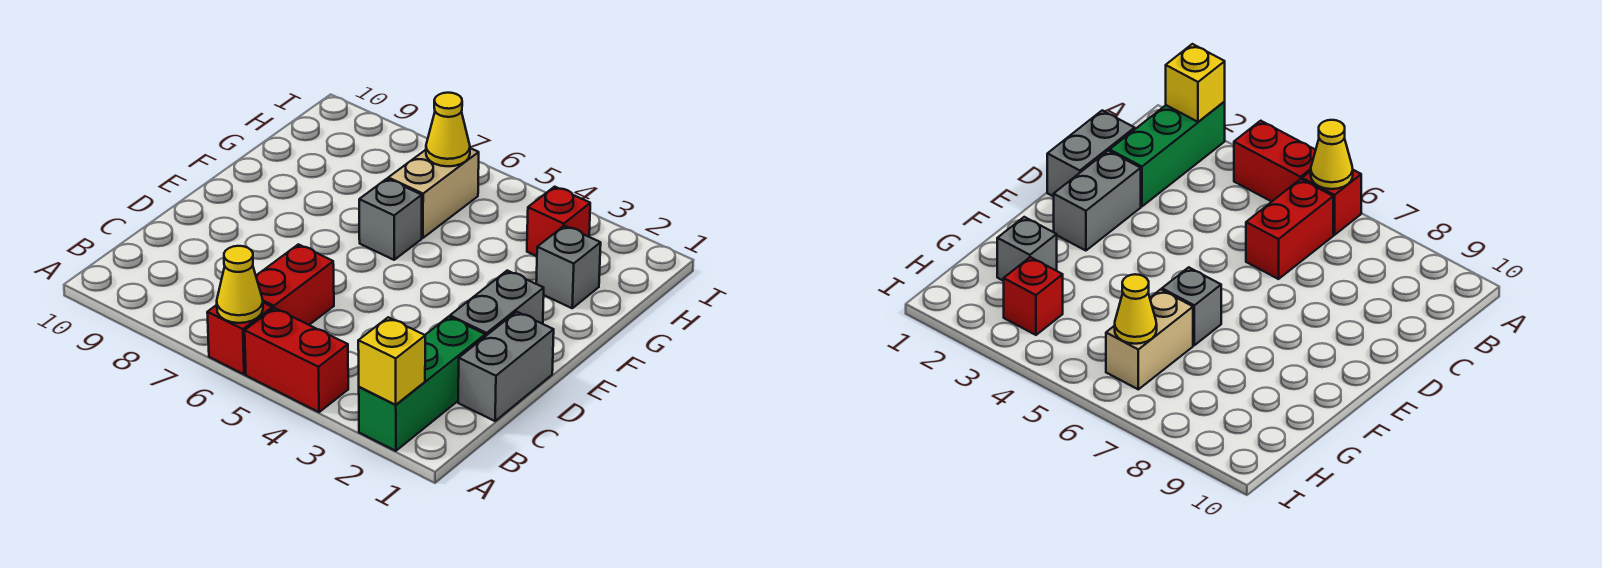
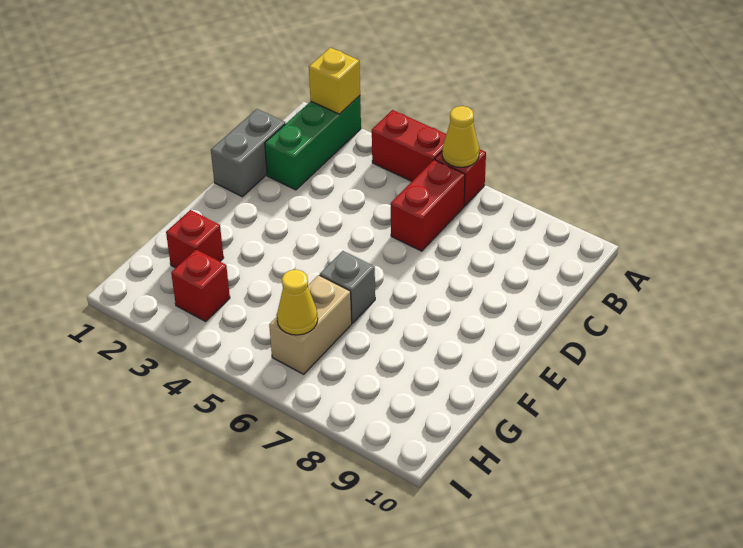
grey 1x2 brick [450,271,544,336] -> none
grey 1x1 brick [536,226,601,308] -> red 1x1 brick [166,210,224,268]

